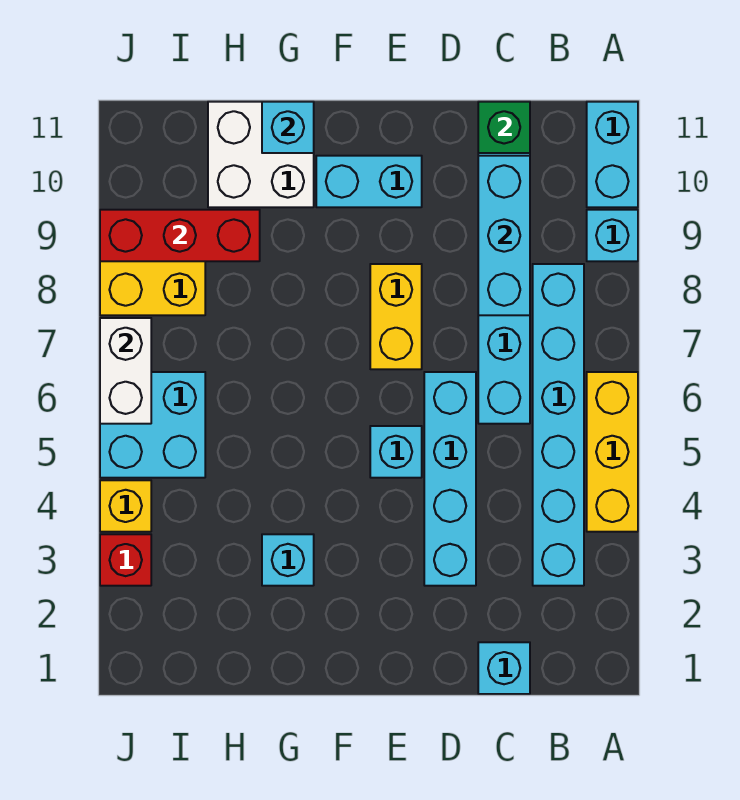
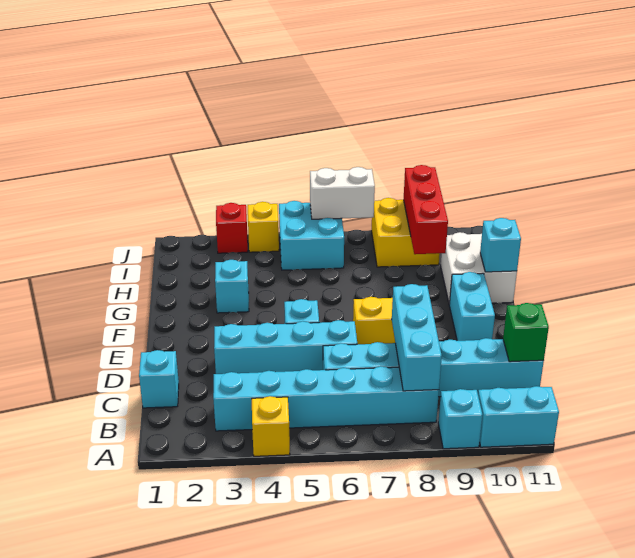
yellow 1x3 brick [587,372,638,532] -> yellow 1x1 brick [252,396,290,456]
cyan 1x3 brick [478,156,530,315] -> cyan 1x3 brick turned to [392,284,442,391]

